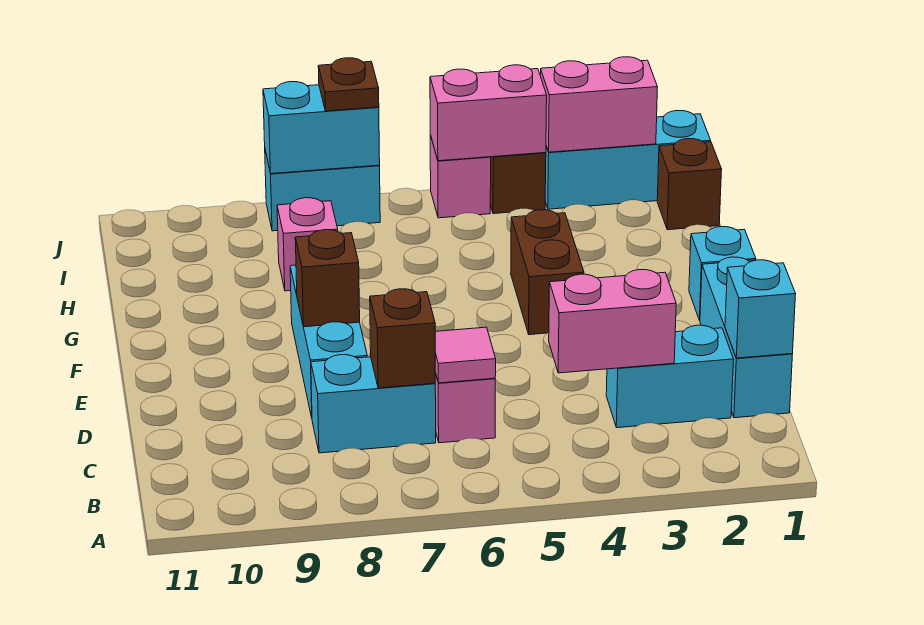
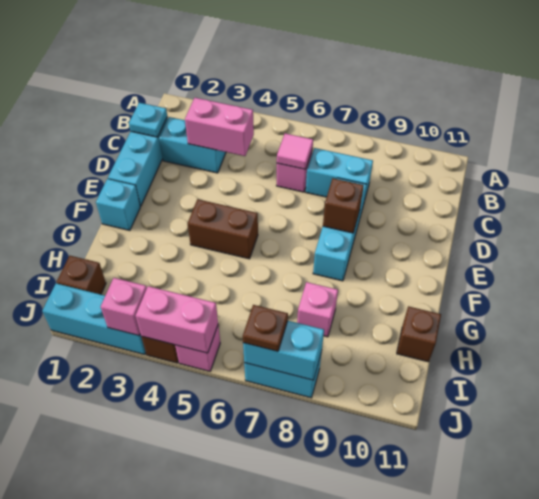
cyan 1x1 brick [725,260,796,358] -> cyan 1x1 plate [129,103,167,137]
brown 1x1 brick [370,289,435,388] -> brown 1x1 brick moved to [397,306,441,362]
brown 1x2 brick [511,210,584,335] -> brown 1x2 brick turned to [188,199,258,259]
pink 1x2 brick [540,57,657,152] -> pink 1x1 brick [101,278,147,336]

